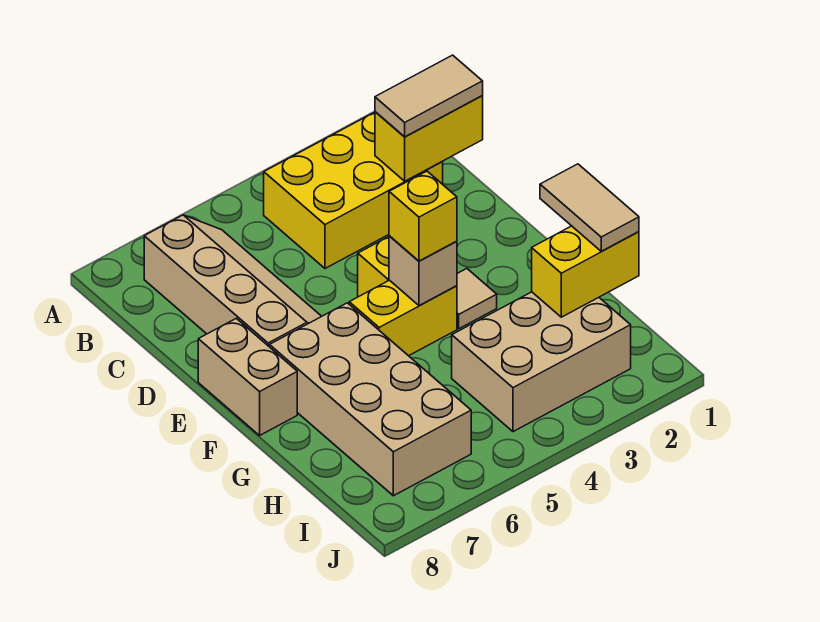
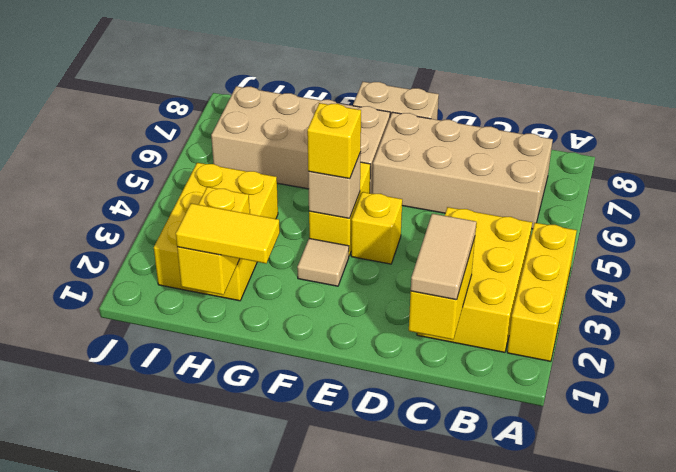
none -> yellow 1x3 brick [507,223,577,361]
tan 2x4 slope [144,215,321,347] -> tan 2x4 brick [372,112,553,229]
tan 1x2 tile [540,164,639,251] -> yellow 1x2 tile [176,203,280,263]
tan 2x3 brick [452,292,631,432] -> yellow 2x3 brick [154,163,278,301]

